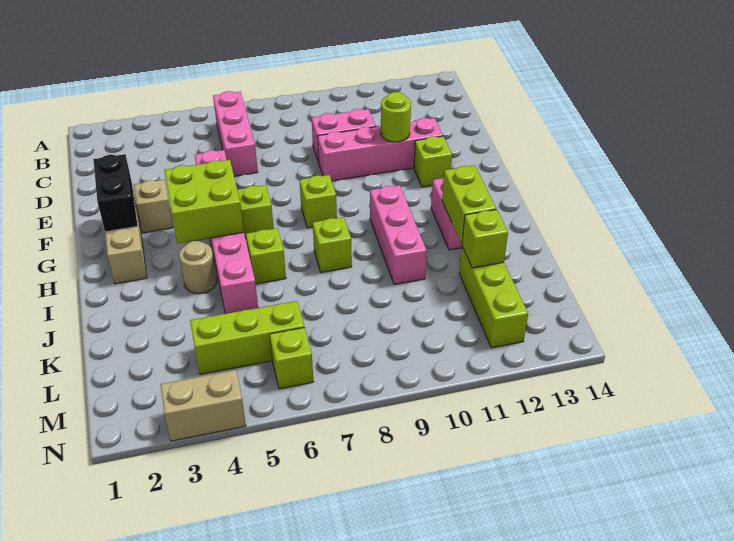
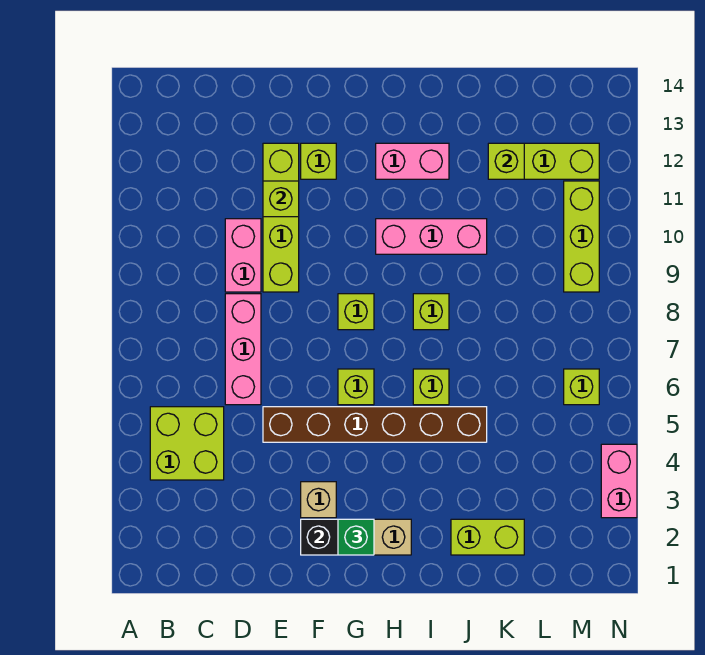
pink 1x3 brick [213,91,258,176] -> pink 1x3 brick turned to [225,294,261,405]
pink 1x6 brick [195,150,258,314] -> brown 1x6 brick [263,407,487,442]
pink 1x4 brick [318,118,443,181] -> lime 1x4 brick [263,143,299,292]
lime 1x1 round brick [381,92,411,142] -> lime 1x1 brick [263,181,299,217]
none -> green 1x1 brick [338,519,374,555]
lime 2x2 brick [164,160,244,243] -> lime 2x2 brick moved to [150,407,224,480]
tan 1x1 round brick [179,241,217,294] -> none
lime 1x2 brick [442,165,496,244] -> lime 1x2 brick moved to [451,519,524,555]
lime 1x3 brick [190,301,304,374] -> lime 1x3 brick moved to [564,181,599,292]
tan 1x2 brick [160,370,246,441] -> pink 1x2 brick [601,444,637,518]

